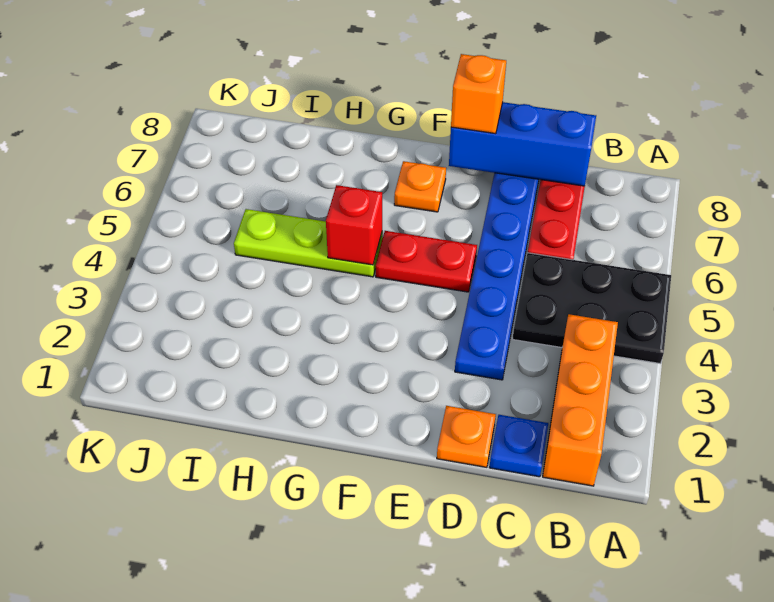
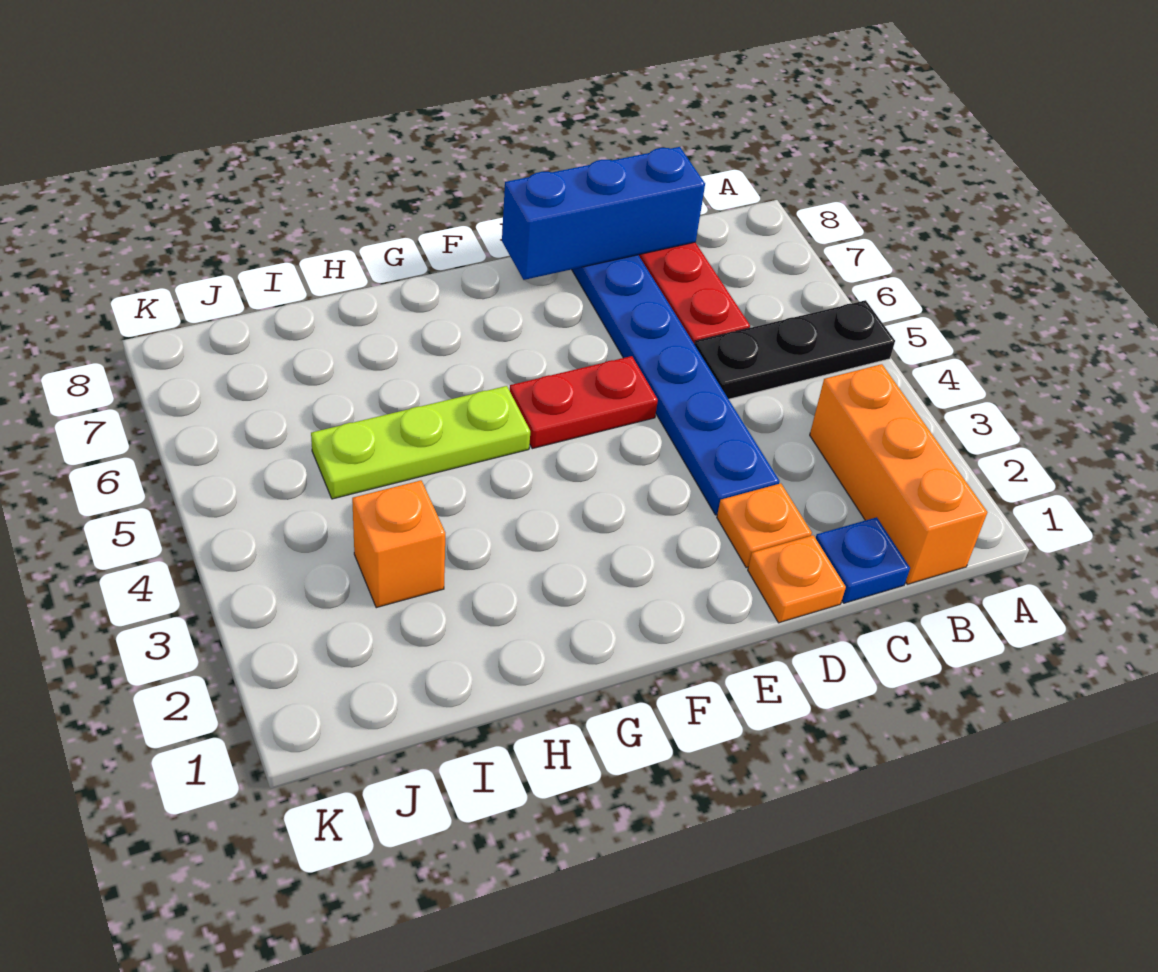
black 2x3 plate [513,253,671,364] -> black 1x3 plate [695,300,895,399]
orange 1x1 brick [451,54,506,134] -> orange 1x1 brick moved to [352,480,445,608]
orange 1x1 plate [394,161,446,212] -> orange 1x1 plate moved to [717,483,812,568]
red 1x1 brick [326,185,382,265] -> none

